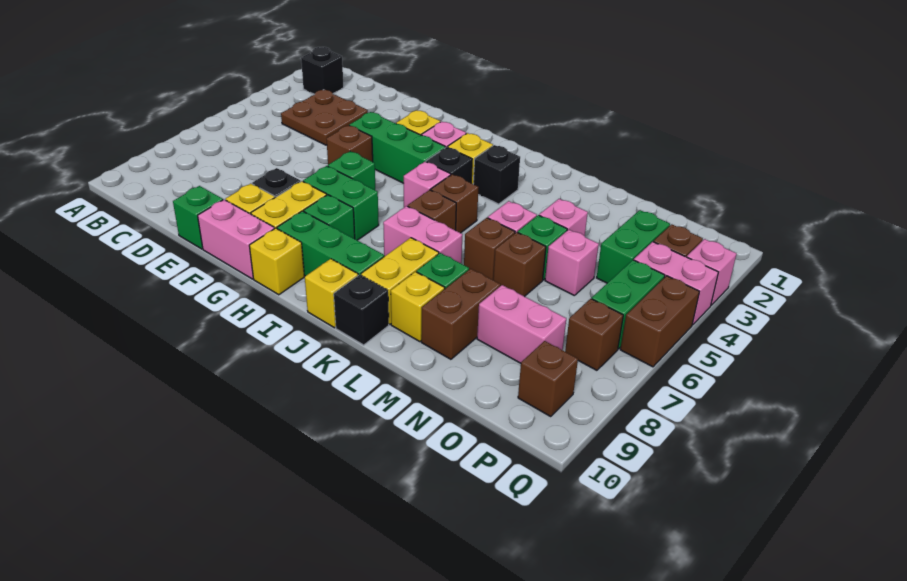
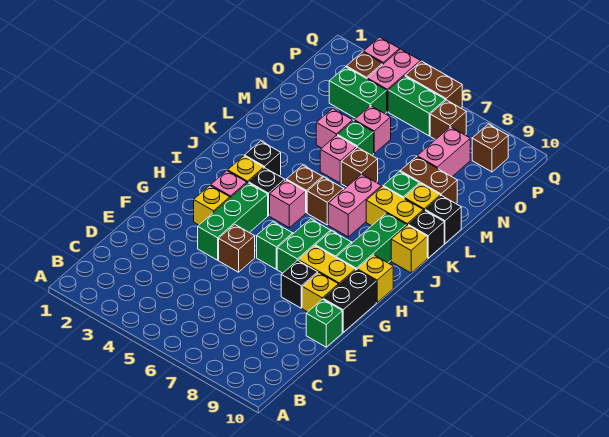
black 1x1 brick [301,47,344,94] -> black 1x1 brick moved to [425,195,461,243]
brown 2x2 plate [281,90,368,145] -> none
pink 1x2 brick [198,200,275,279] -> black 1x2 brick [323,270,376,332]
brown 1x1 brick [493,232,546,297] -> none

